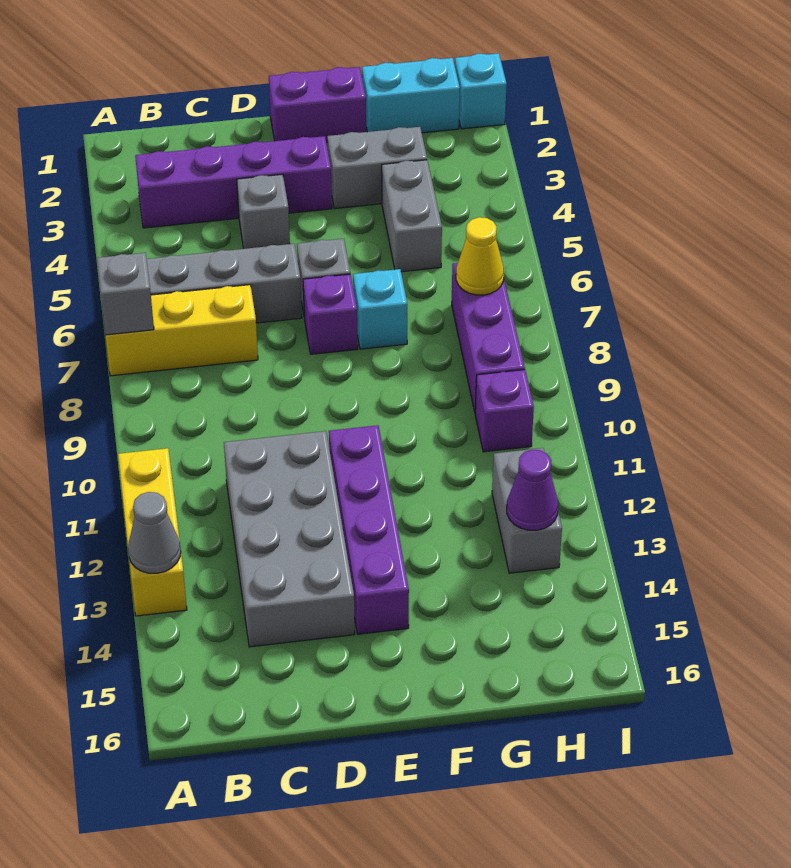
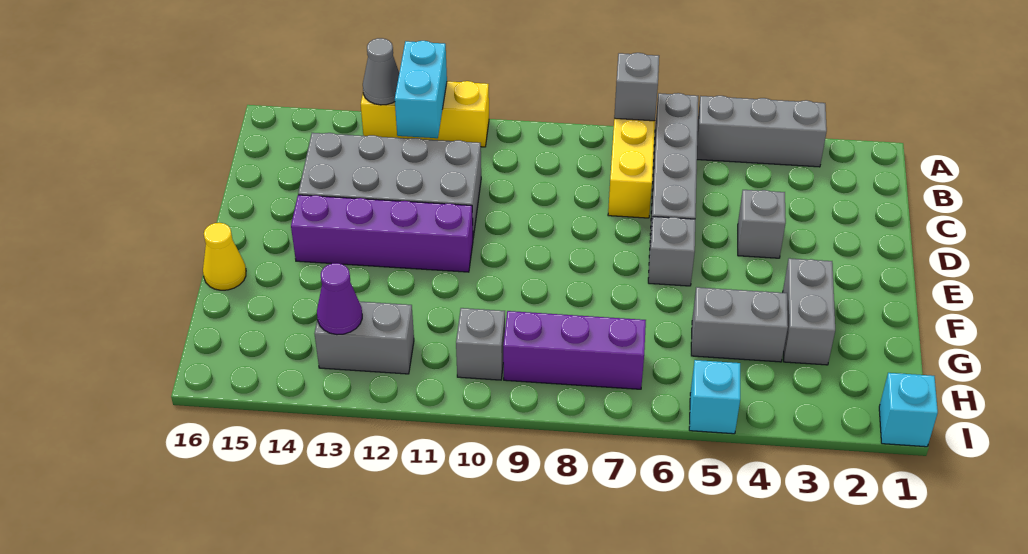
none -> grey 1x3 brick [697,96,827,167]
purple 1x4 brick [135,136,332,228] -> none
purple 1x2 brick [269,67,366,142] -> none
purple 1x1 brick [303,274,358,354] -> none
cyan 1x1 brick [353,269,407,349] -> cyan 1x1 brick moved to [689,360,740,434]
cyan 1x2 brick [362,58,460,133] -> cyan 1x2 brick moved to [395,41,447,138]
yellow 1x1 cone [456,217,504,295] -> yellow 1x1 cone moved to [203,223,246,290]
purple 1x1 brick [475,370,534,452] -> grey 1x1 brick [456,308,505,380]

